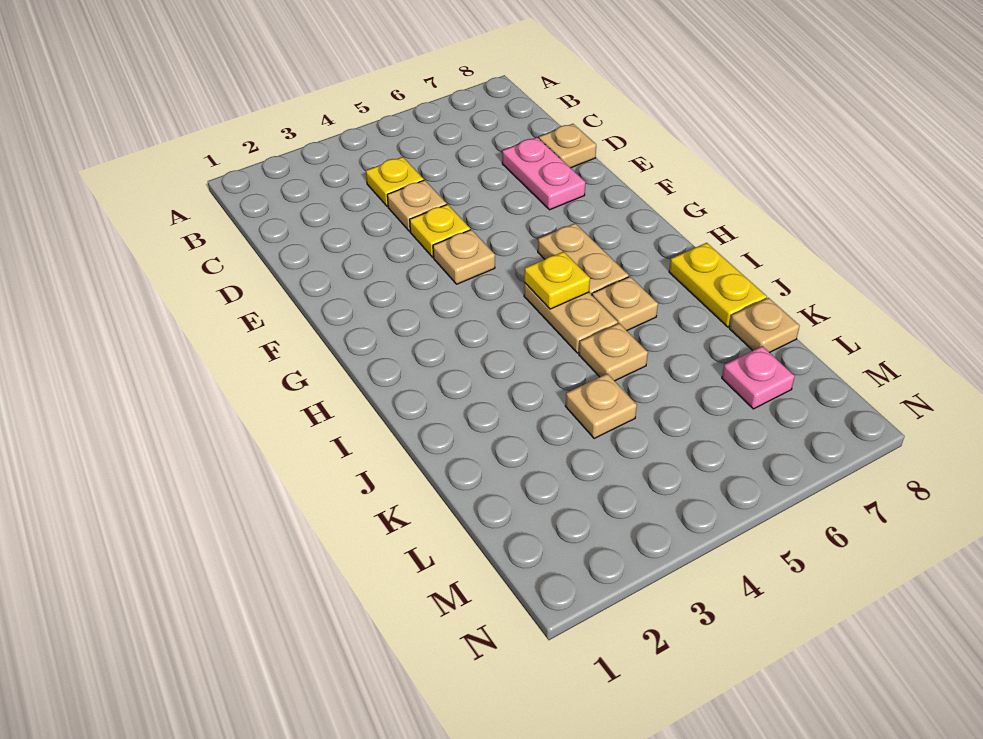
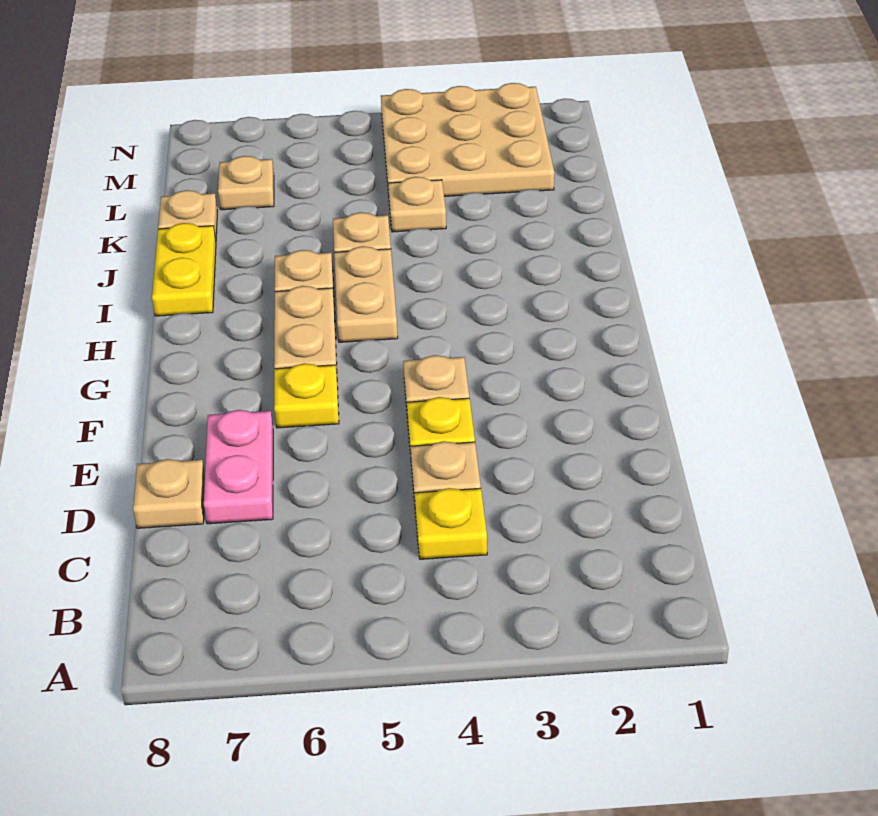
yellow 1x1 plate [524,251,590,309] -> yellow 1x1 plate moved to [274,363,339,428]
none -> tan 3x3 plate [381,83,554,196]
pink 1x1 plate [722,346,795,409] -> tan 1x1 plate [218,156,274,210]

